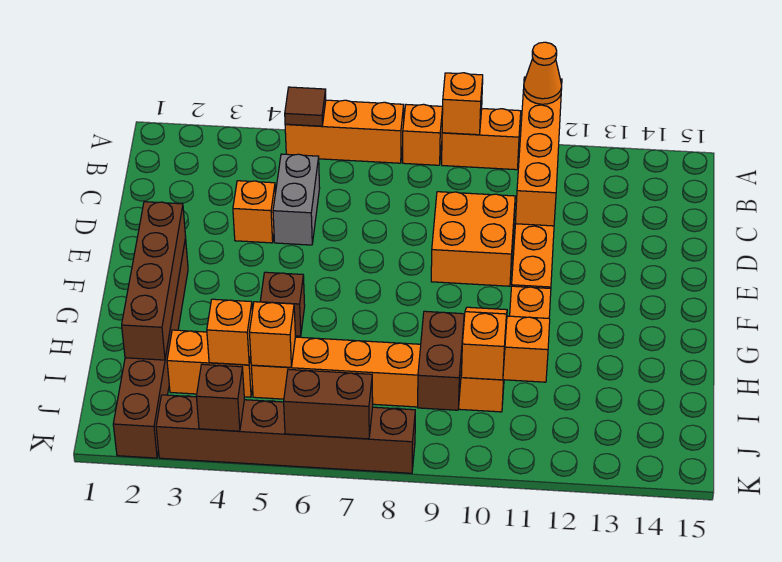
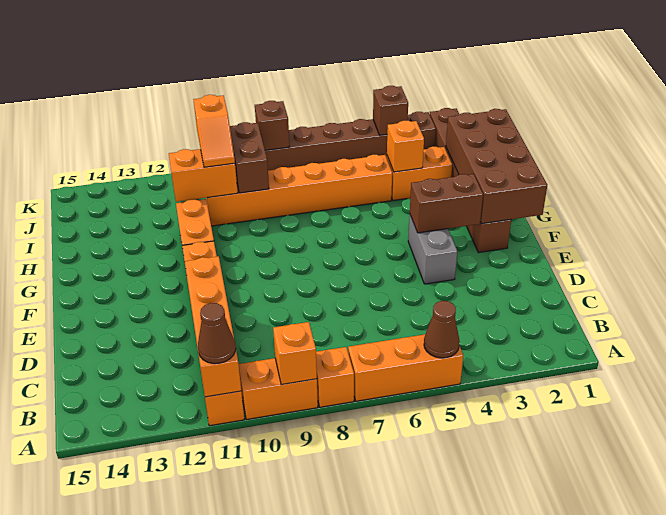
brown 1x1 tile [285,87,326,126] -> brown 1x1 cone [424,301,460,358]
orange 1x1 cone [523,42,562,104] -> brown 1x1 cone [198,303,236,364]
grey 1x2 brick [273,154,320,245] -> grey 1x2 brick moved to [408,215,457,284]
orange 1x1 brick [233,181,276,243] -> none
orange 2x2 brick [431,192,515,286] -> none
brown 1x4 brick [122,202,186,360] -> brown 2x4 brick [446,109,547,224]
brown 1x1 brick [260,272,305,336] -> brown 1x1 brick moved to [255,101,290,150]
orange 1x1 brick [249,302,295,367] -> none
brown 1x2 brick [284,369,373,439] -> brown 1x2 brick moved to [410,174,483,233]

